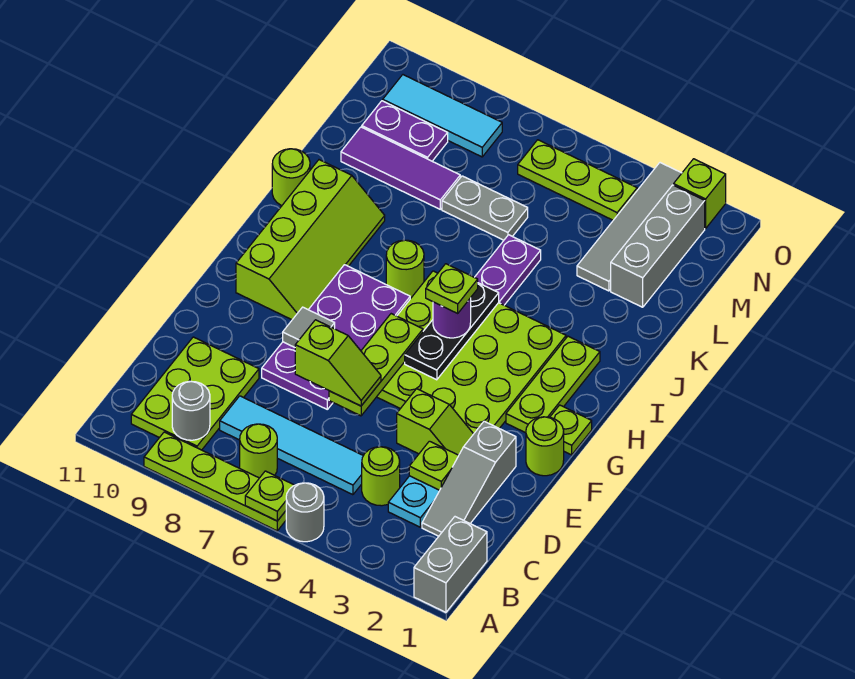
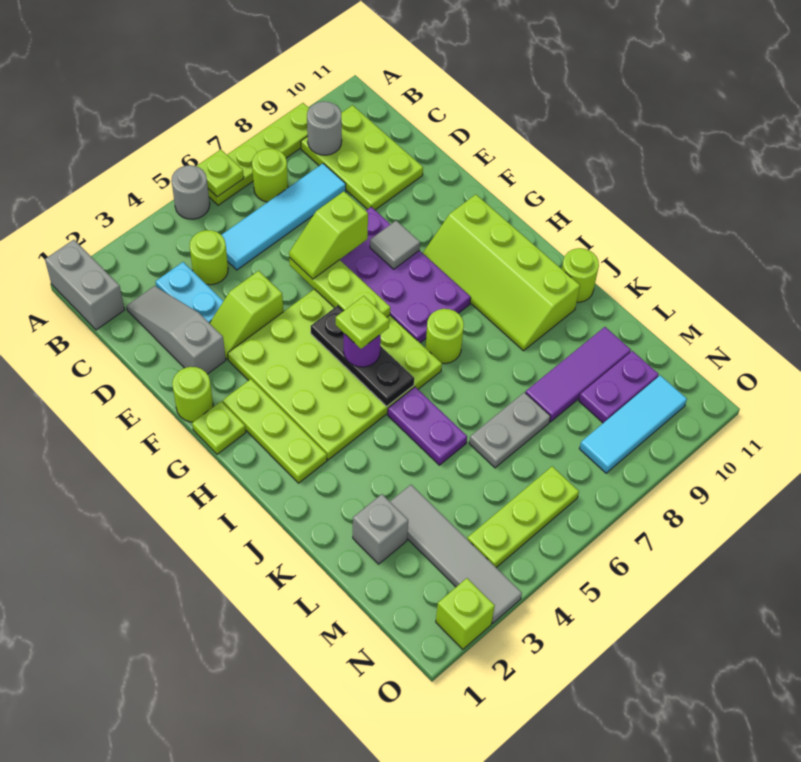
lime 1x1 plate [409,441,459,490] -> none
grey 1x3 brick [611,185,705,307] -> grey 1x1 brick [353,494,408,564]

